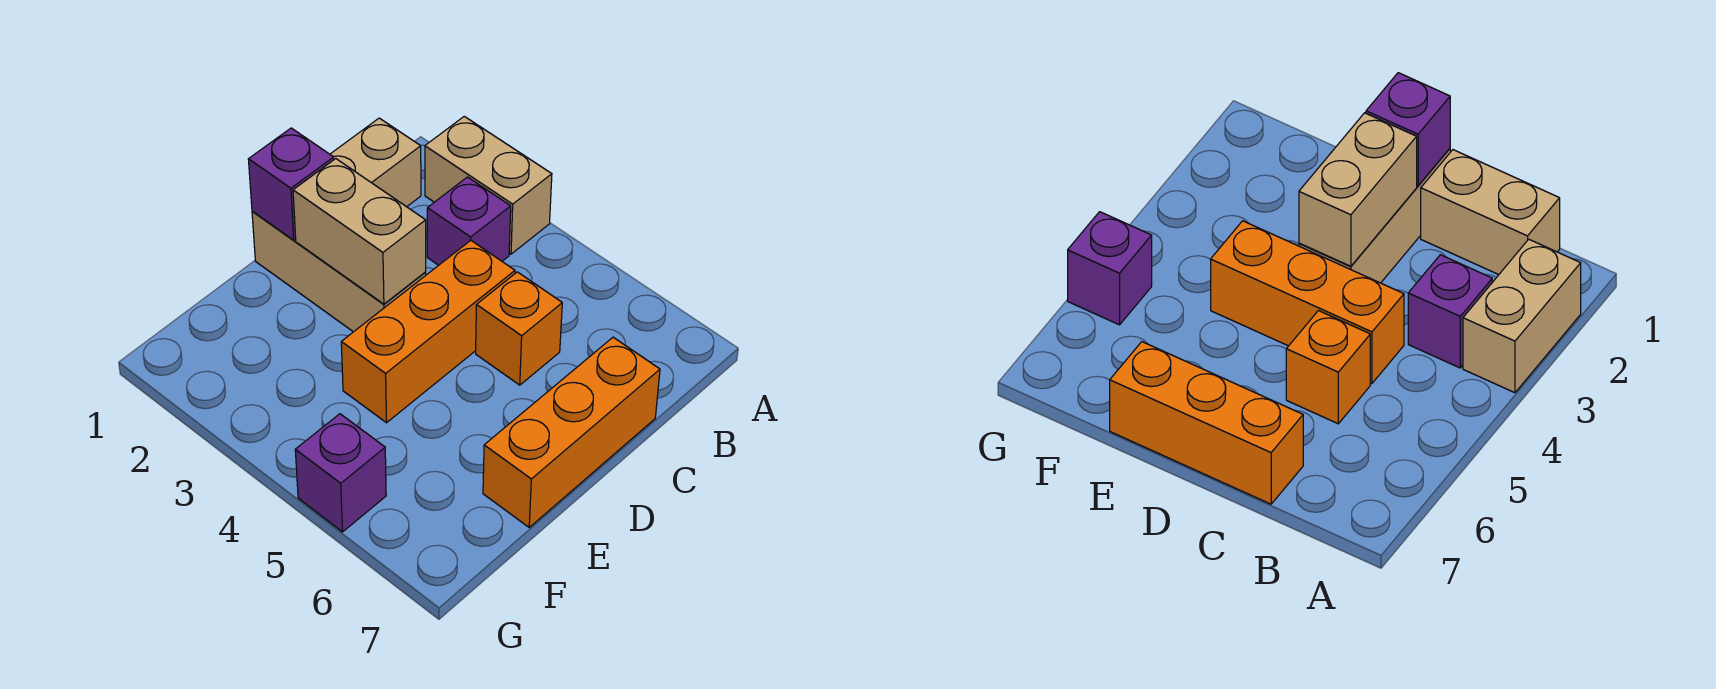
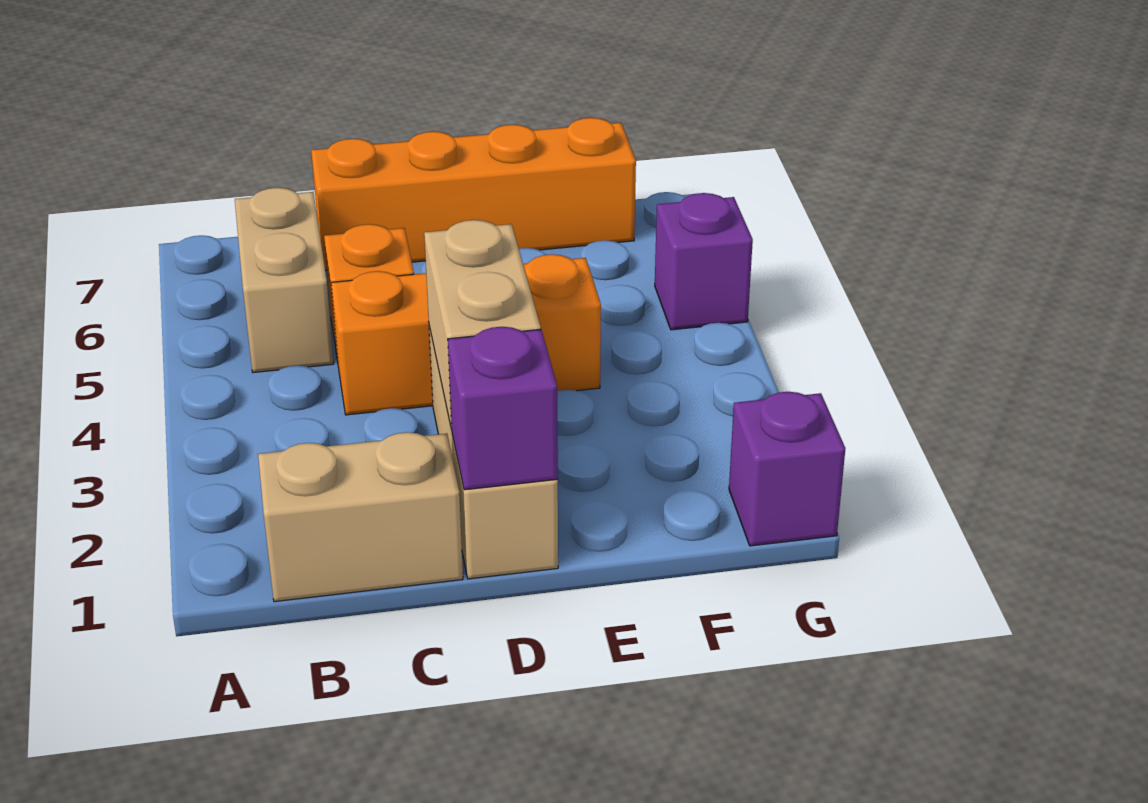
tan 1x2 brick [425,116,552,254] -> tan 1x2 brick moved to [235,188,334,373]
purple 1x1 brick [427,177,511,265] -> purple 1x1 brick moved to [729,392,845,546]
orange 1x3 brick [483,337,660,527] -> orange 1x4 brick [311,118,636,271]

